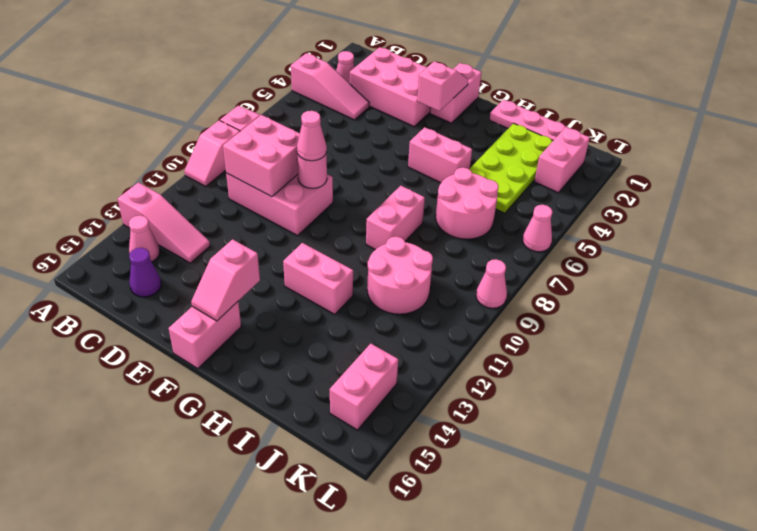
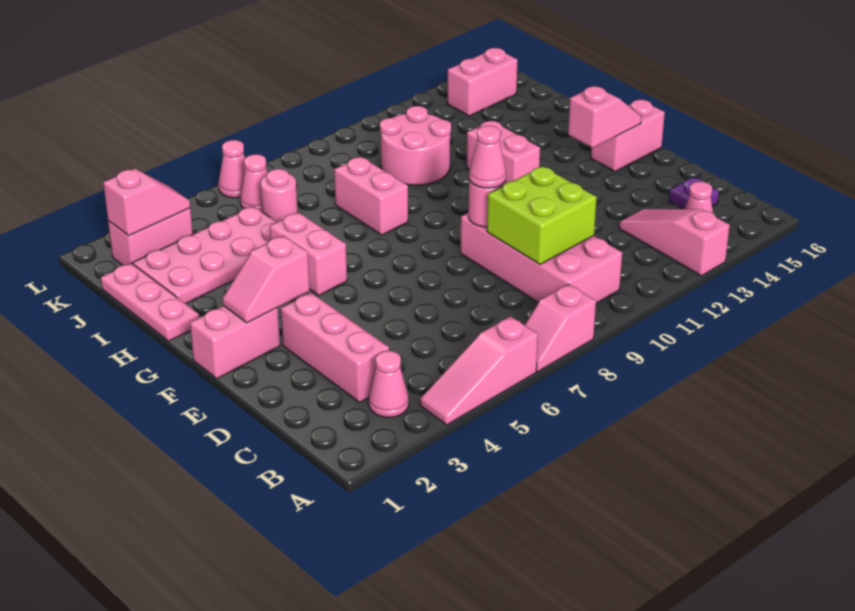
pink 1x3 slope [291,53,369,120] -> pink 1x3 slope turned to [420,316,538,425]
pink 1x2 slope [184,120,240,186] -> pink 1x2 slope moved to [103,168,190,236]
pink 2x3 brick [350,47,430,127] -> pink 1x3 brick [281,293,389,402]
pink 2x3 brick [226,173,333,236] -> pink 2x4 brick [460,213,622,303]
pink 2x2 brick [223,115,300,197] -> lime 2x2 brick [487,166,597,264]
purple 1x1 cone [129,248,161,297] -> purple 1x1 plate [669,177,719,209]
pink 1x2 brick [366,186,425,250] -> pink 1x2 brick turned to [334,157,408,235]
lime 2x4 plate [469,123,553,213] -> pink 2x4 plate [133,206,276,304]
pink 2x2 round brick [436,168,499,239] -> pink 1x1 round brick [260,169,297,222]
pink 1x1 cone [476,259,507,308] -> pink 1x1 cone moved to [240,154,267,212]

